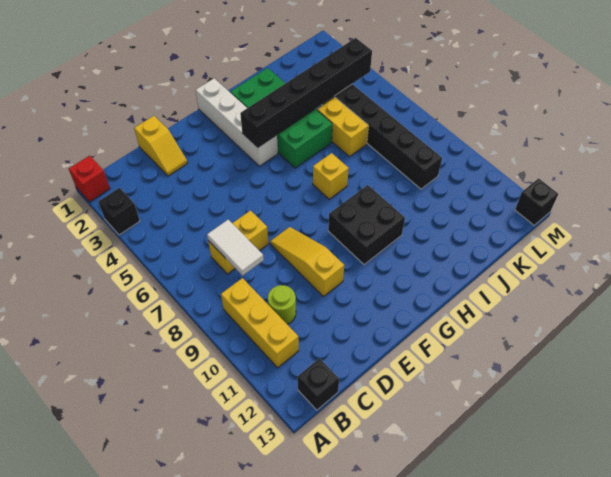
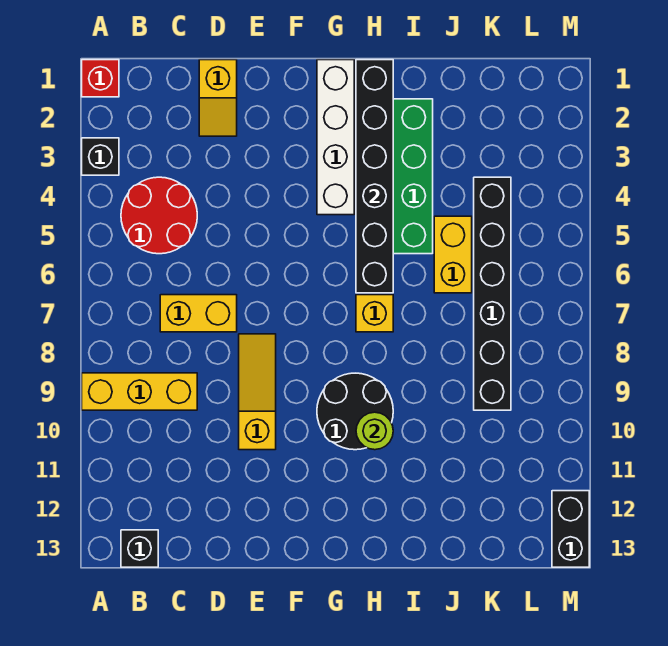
none -> red 2x2 round brick [121,177,197,254]
yellow 1x3 brick [221,278,299,368] -> yellow 1x3 brick turned to [82,373,197,410]
white 1x2 tile [207,220,264,276] -> none
lime 1x1 round brick [268,285,296,324] -> lime 1x1 round brick moved to [356,412,393,450]
black 1x6 brick [240,38,372,147] -> black 1x6 brick turned to [356,60,393,293]
black 2x2 brick [328,185,405,265] -> black 2x2 round brick [317,373,393,450]
black 1x1 brick [515,178,558,225] -> black 1x2 brick [552,491,589,567]

